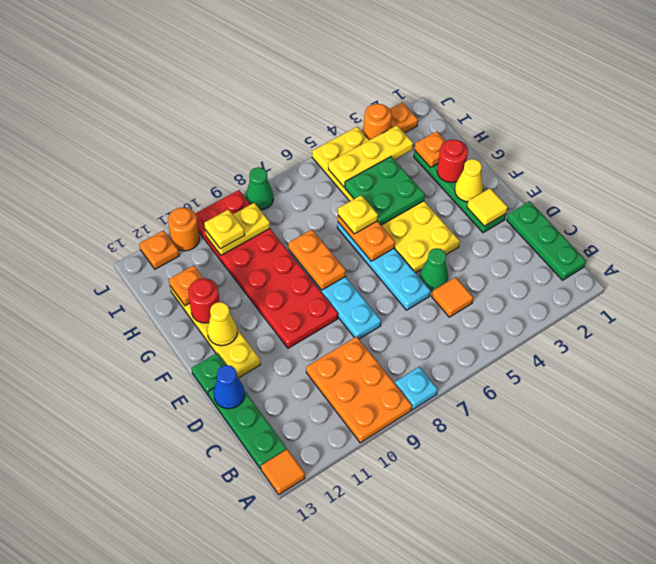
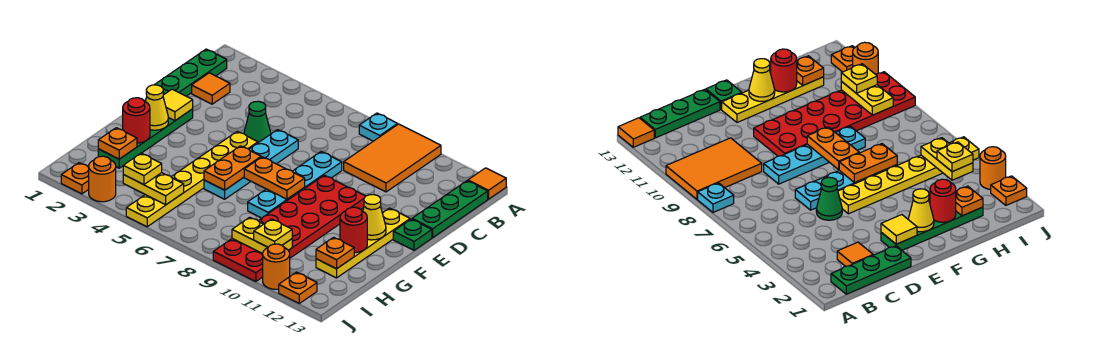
orange 2x3 plate [306,337,412,443] -> orange 2x3 tile [344,124,441,192]
orange 1x1 tile [432,277,473,317] -> orange 1x1 tile moved to [192,73,230,104]
blue 1x1 cone [214,365,245,409] -> none
yellow 2x6 plate [312,127,460,273] -> yellow 1x6 plate [126,131,258,227]
orange 1x2 plate [288,230,346,290] -> orange 1x2 plate turned to [244,157,305,199]
green 2x2 plate [345,157,425,225] -> none
yellow 1x1 plate [338,195,378,234] -> yellow 1x1 plate moved to [123,153,162,185]
yellow 1x3 plate [328,125,413,187] -> yellow 1x2 plate [123,173,184,205]
green 1x1 cone [246,167,273,210] -> none

